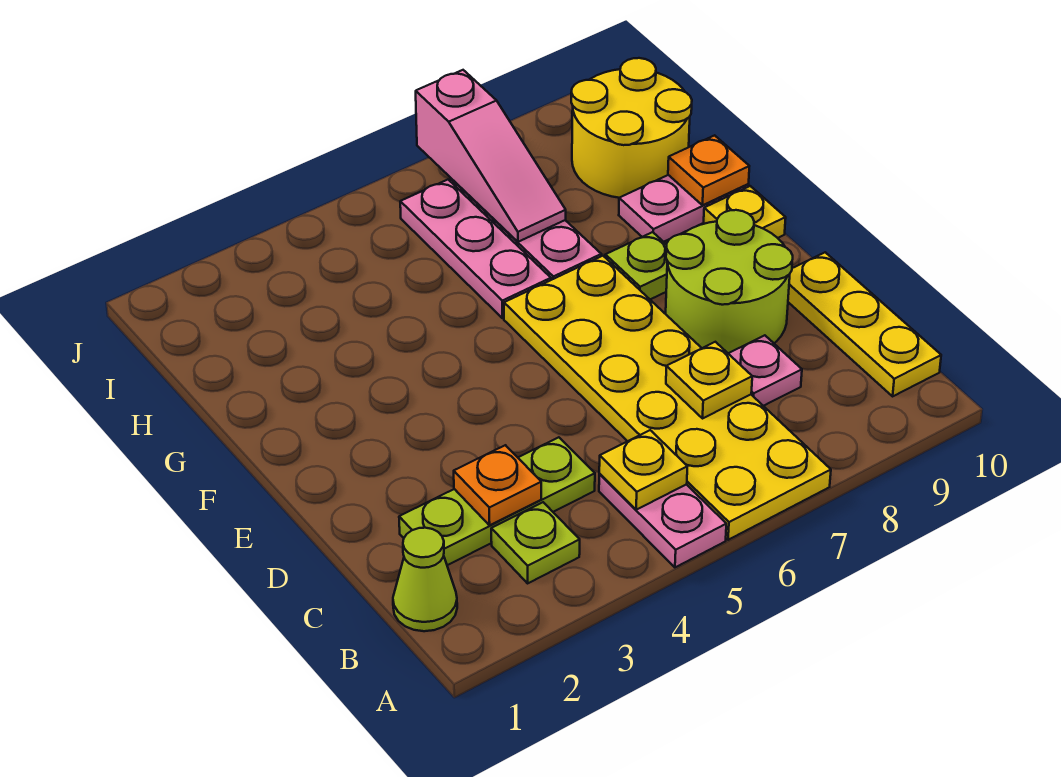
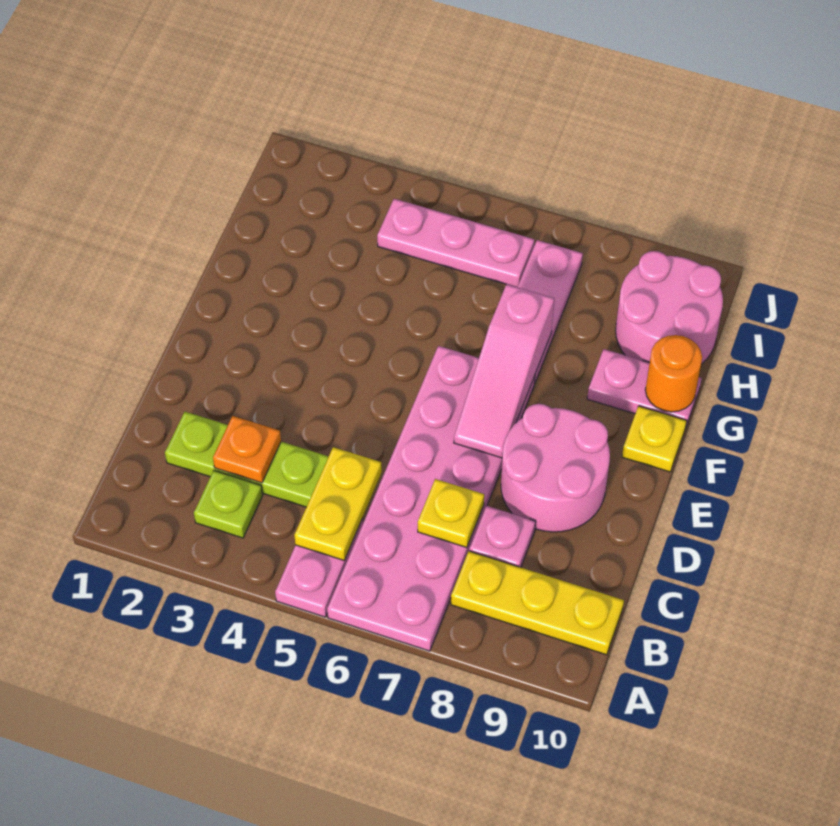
yellow 2x6 plate [504,256,831,540] -> pink 2x6 plate [327,346,535,651]
lime 1x1 cone [393,528,457,631] -> none
yellow 1x1 plate [599,430,687,510] -> yellow 1x2 plate [294,447,382,560]
yellow 1x3 plate [788,252,941,396] -> yellow 1x3 plate turned to [451,551,624,655]
lime 2x2 round brick [666,210,793,353] -> pink 2x2 round brick [501,404,610,532]
lime 1x1 plate [605,232,668,299] -> none
pink 1x3 plate [400,180,551,318] -> pink 1x3 plate turned to [377,199,534,287]
orange 1x1 plate [668,135,749,205] -> orange 1x1 round brick [645,335,702,412]
pink 1x3 slope [416,70,566,242] -> pink 1x3 slope moved to [454,284,554,458]
yellow 2x2 round brick [571,58,692,198] -> pink 2x2 round brick [616,251,723,364]

